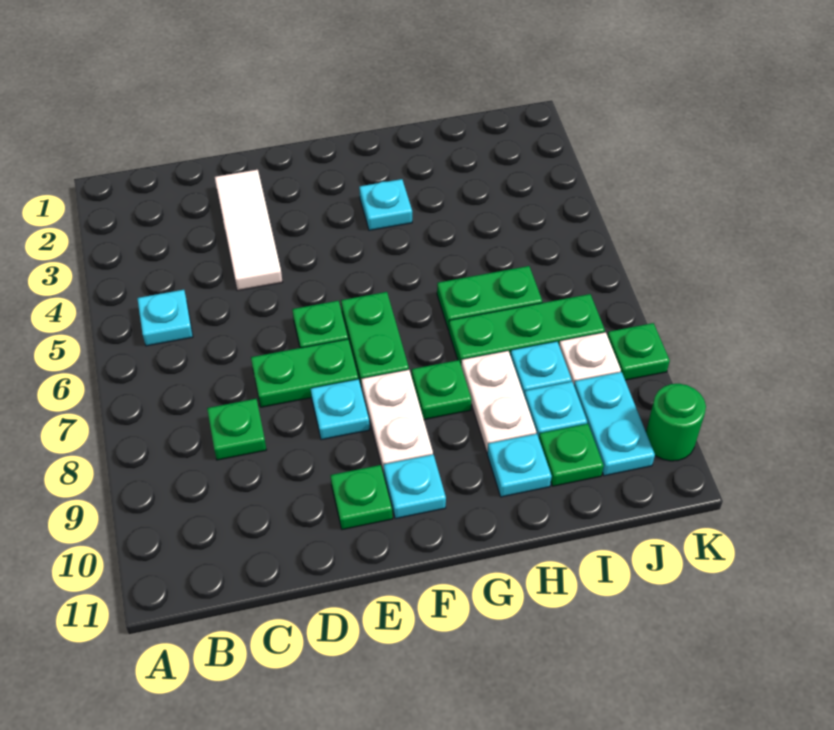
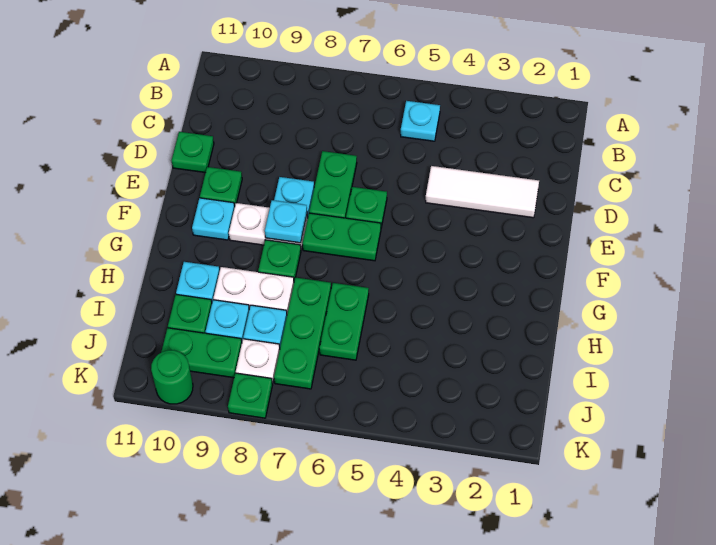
green 1x1 plate [207,399,266,460] -> green 1x1 plate moved to [172,132,214,173]
cyan 1x1 plate [359,179,412,230] -> cyan 1x1 plate moved to [265,200,307,243]
cyan 1x2 plate [574,372,655,476] -> green 1x2 plate [161,328,242,378]

